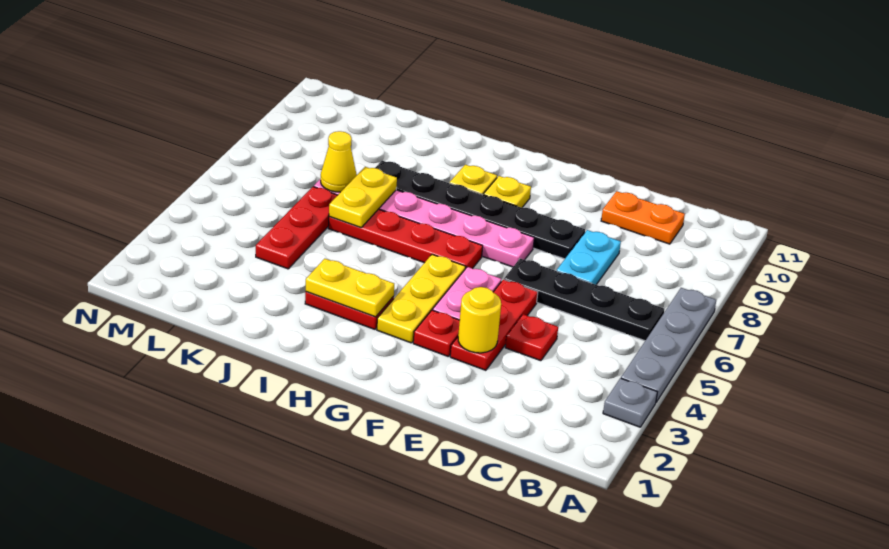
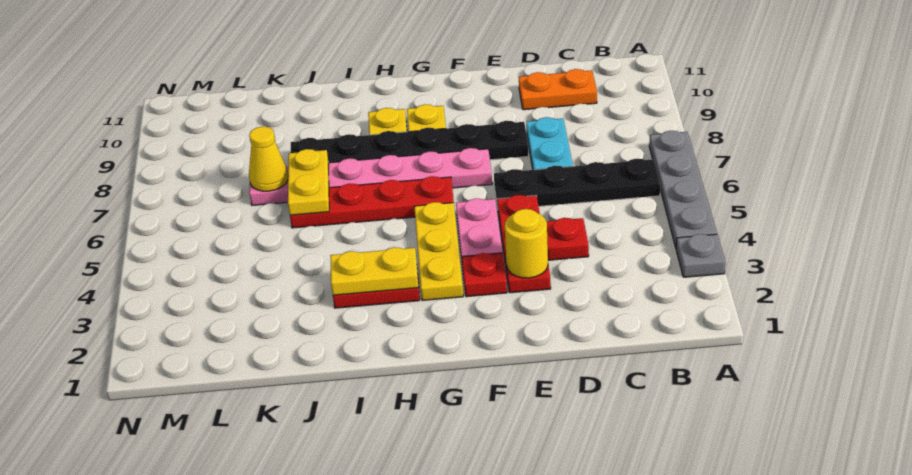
red 1x3 plate [256,187,338,269] -> none

